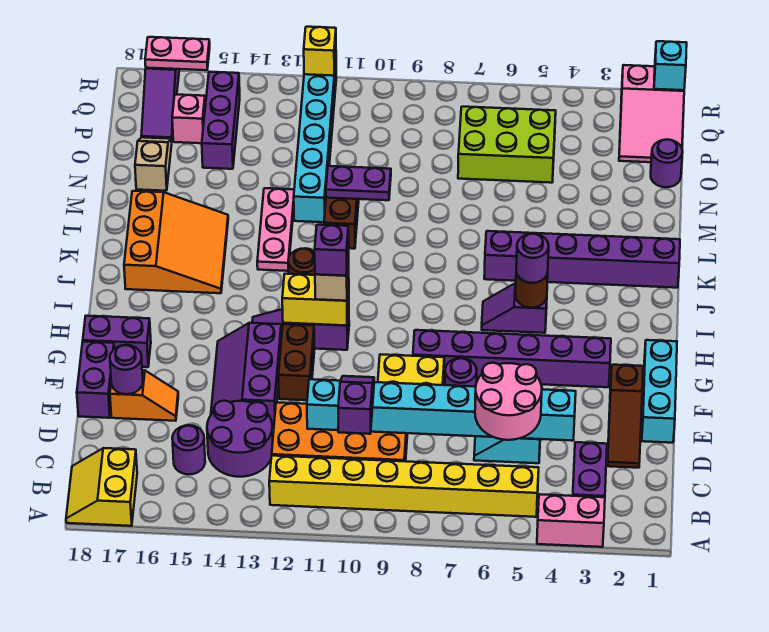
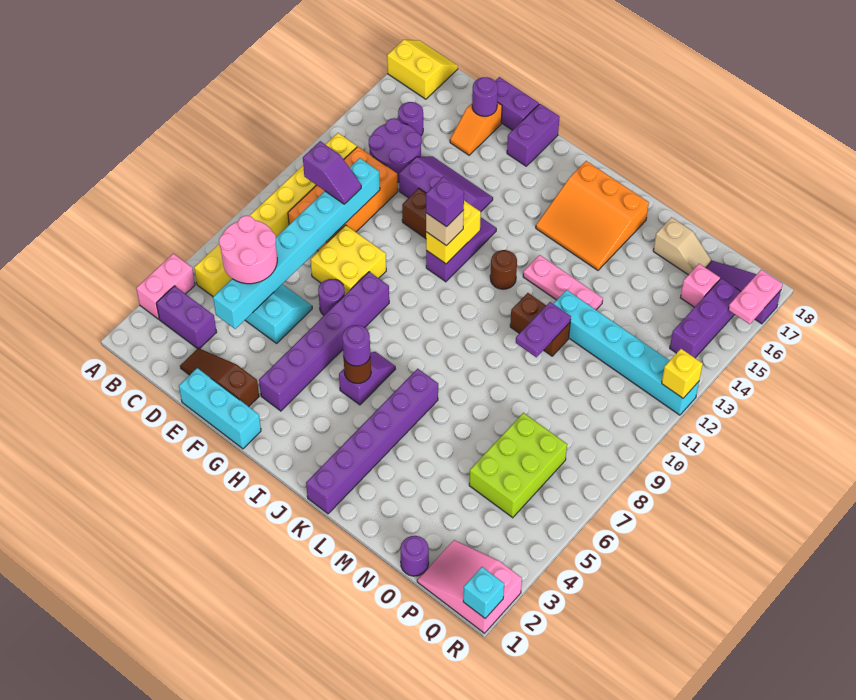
purple 1x3 brick [202,72,240,169] -> purple 1x3 brick turned to [670,278,741,358]

